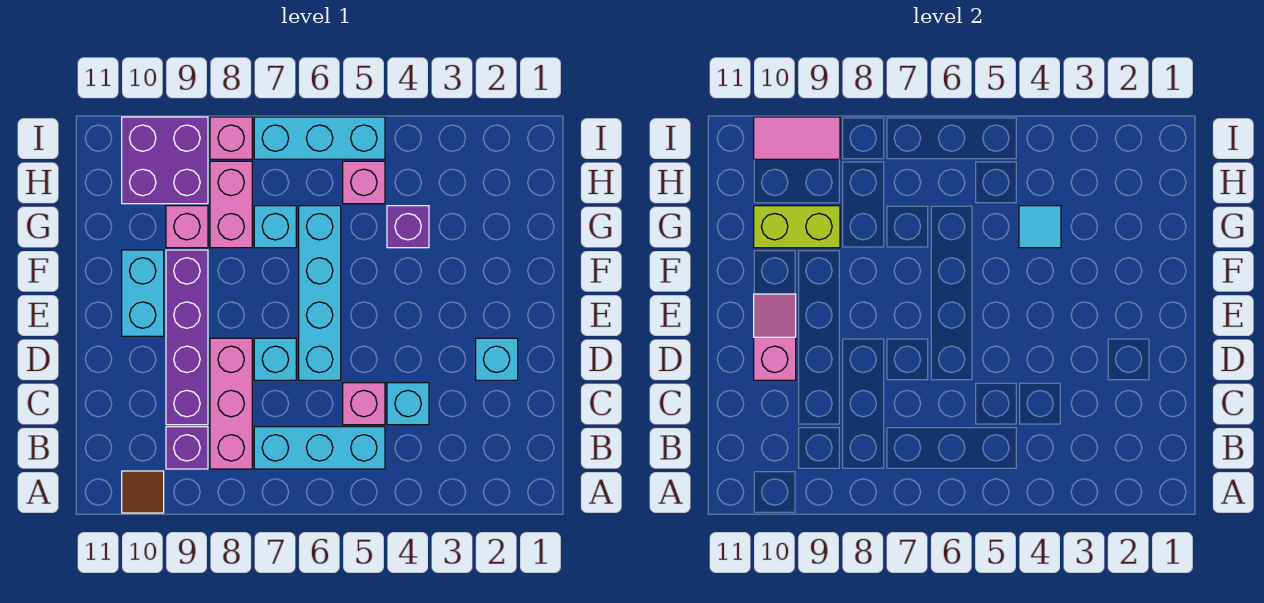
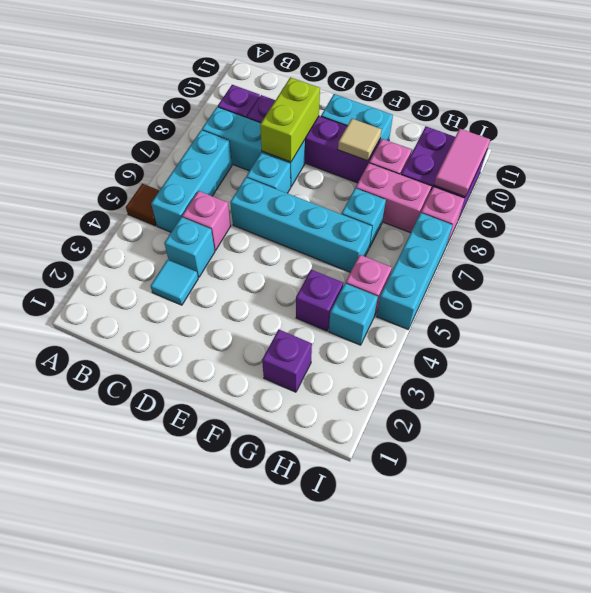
brown 1x1 tile [122,471,164,513] -> brown 1x1 tile moved to [126,184,160,226]
pink 1x3 brick [210,338,252,469] -> cyan 1x3 brick [202,107,305,186]
cyan 1x1 brick [476,338,518,380] -> cyan 1x1 brick moved to [329,283,378,345]
pink 1x2 slope [754,294,796,380] -> none
none -> tan 1x1 tile [338,119,381,161]
none -> purple 1x1 brick [262,330,312,392]
cyan 1x1 tile [1019,206,1061,248] -> cyan 1x1 tile moved to [151,260,198,305]
lime 1x2 brick [754,206,840,248] -> lime 1x2 brick moved to [260,77,320,162]

